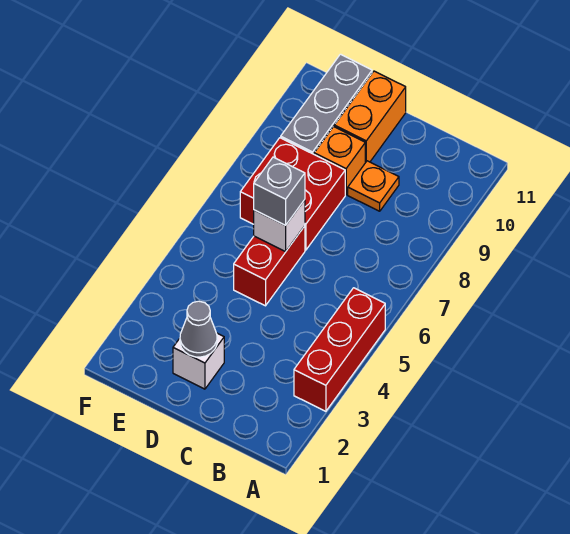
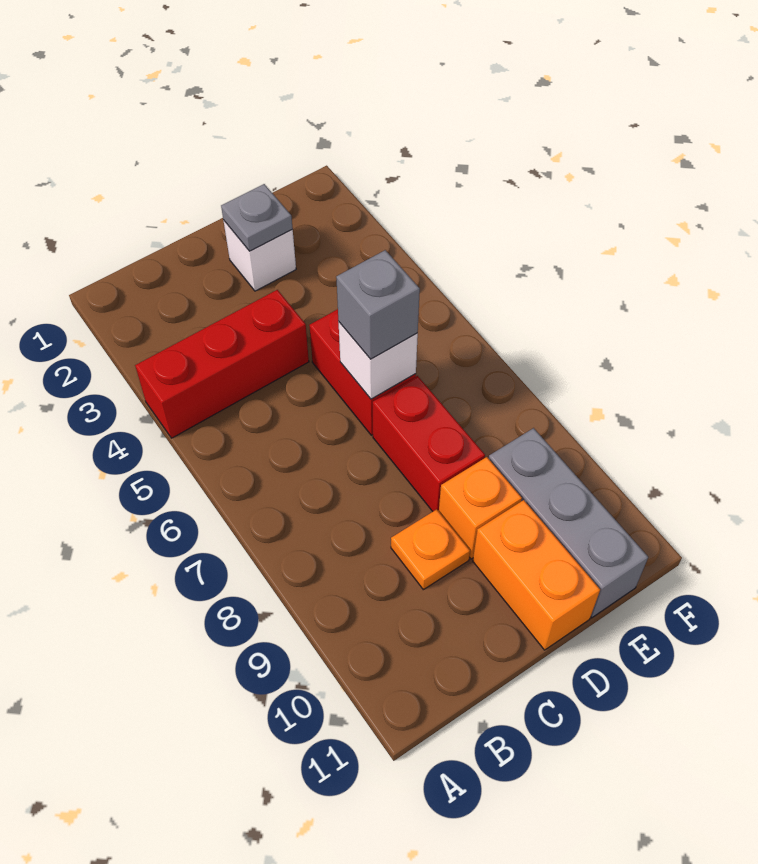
red 1x3 brick [294,288,385,411] -> red 1x3 brick turned to [135,290,309,438]
grey 1x1 cone [180,301,217,357] -> grey 1x1 plate [221,184,293,251]
red 2x2 brick [240,138,345,250] -> red 1x2 brick [373,376,485,511]

